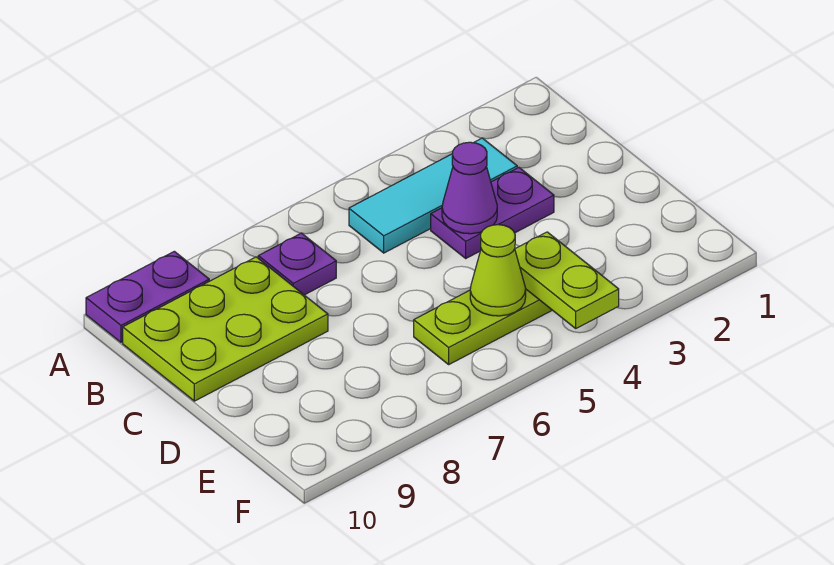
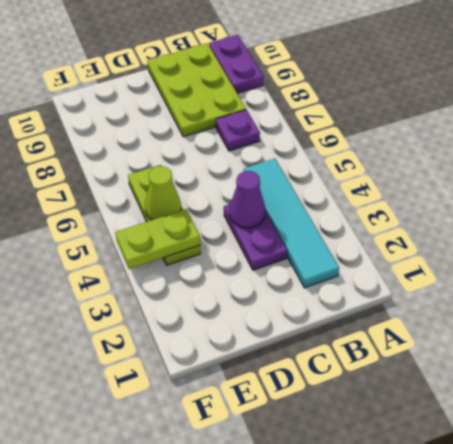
cyan 1x3 tile [349,138,517,253] -> cyan 1x4 tile [244,159,339,288]

